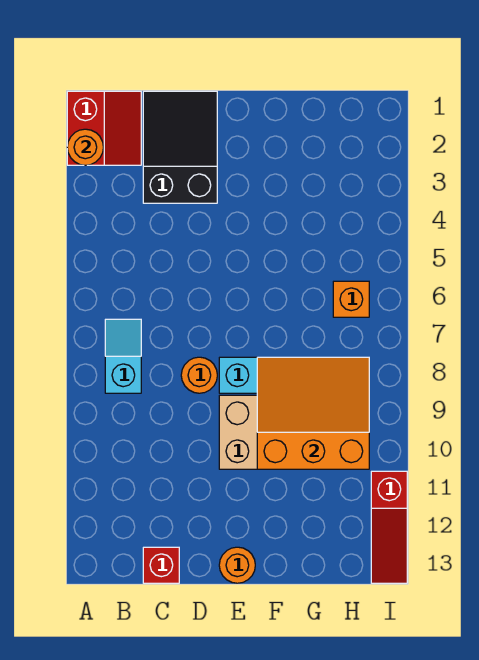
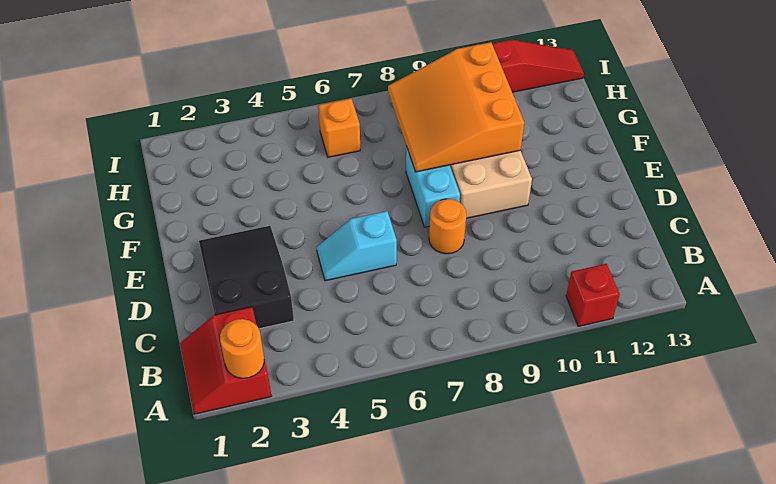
red 2x2 slope [67,91,141,165] -> red 2x2 slope turned to [180,307,271,414]
cyan 1x2 slope [105,319,141,393] -> cyan 1x2 slope moved to [317,211,397,281]
black 2x3 slope [143,91,217,203] -> black 2x3 slope turned to [199,226,294,329]
red 1x1 brick [143,547,179,583] -> red 1x1 brick moved to [566,264,620,326]
orange 1x1 round brick [219,547,255,583] -> none

